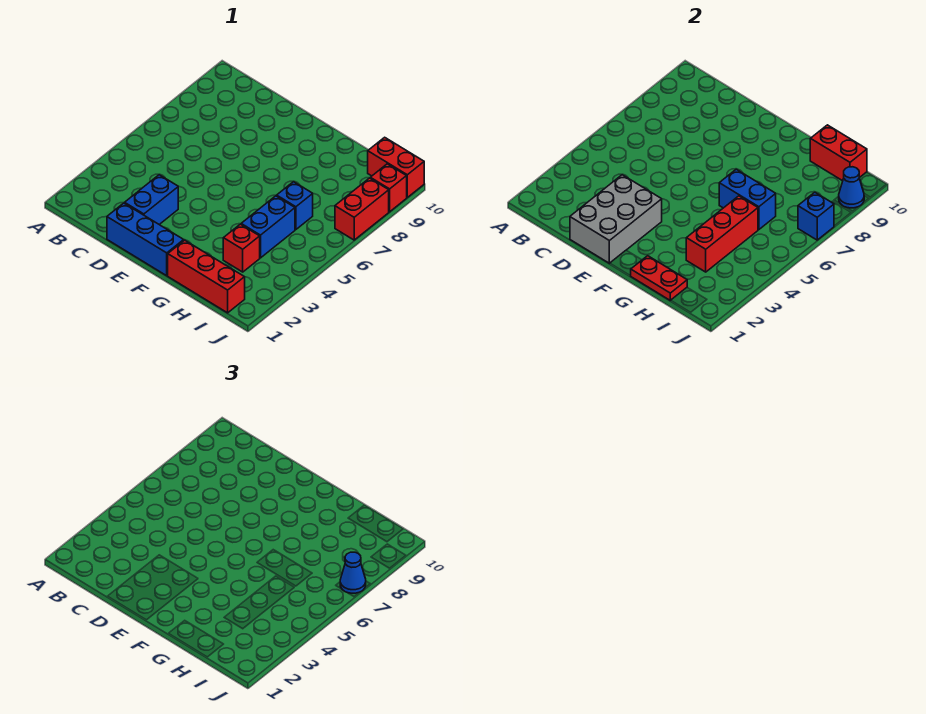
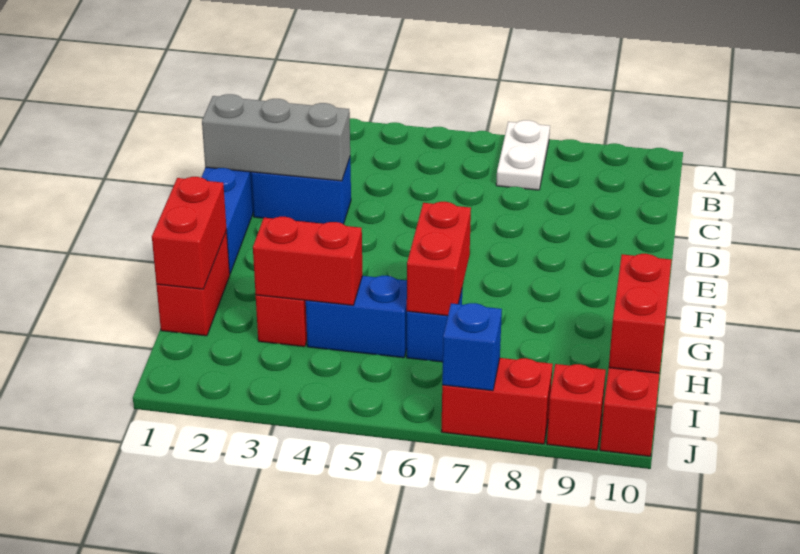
none -> white 1x2 plate [496,120,550,190]
grey 2x3 brick [570,175,662,263] -> grey 1x3 brick [202,94,350,181]
red 1x3 brick [168,240,245,313] -> red 1x2 brick [156,231,230,336]
red 1x2 plate [631,256,687,300] -> red 1x2 brick [152,177,227,289]
blue 1x2 brick [719,169,776,230] -> red 1x2 brick [407,202,471,316]
red 1x3 brick [686,196,758,272] -> red 1x2 brick [253,217,362,305]
blue 1x1 cone [340,552,366,593] -> none
blue 1x1 cone [839,167,864,208] -> none

